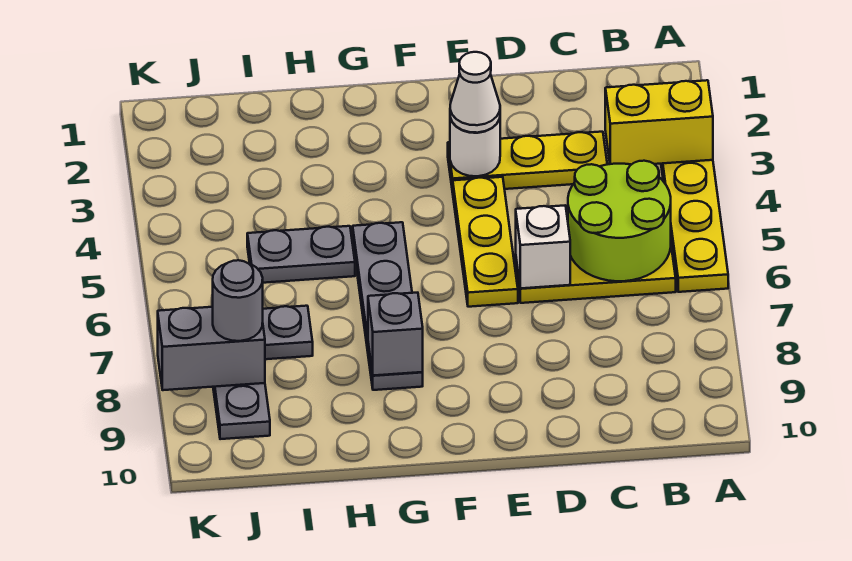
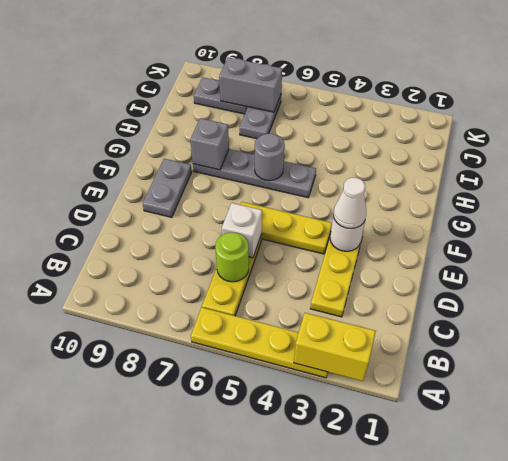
yellow 1x2 brick [605,80,713,165] -> yellow 1x2 brick turned to [294,313,376,381]
lime 2x2 round brick [568,161,671,281] -> lime 1x1 round brick [215,232,249,282]
grey 1x2 plate [247,226,355,283] -> grey 1x2 plate moved to [143,159,192,217]
grey 1x2 brick [158,307,265,390] -> grey 1x2 brick turned to [219,57,282,112]
grey 1x1 round brick [213,260,263,341] -> grey 1x1 round brick moved to [255,134,285,181]

